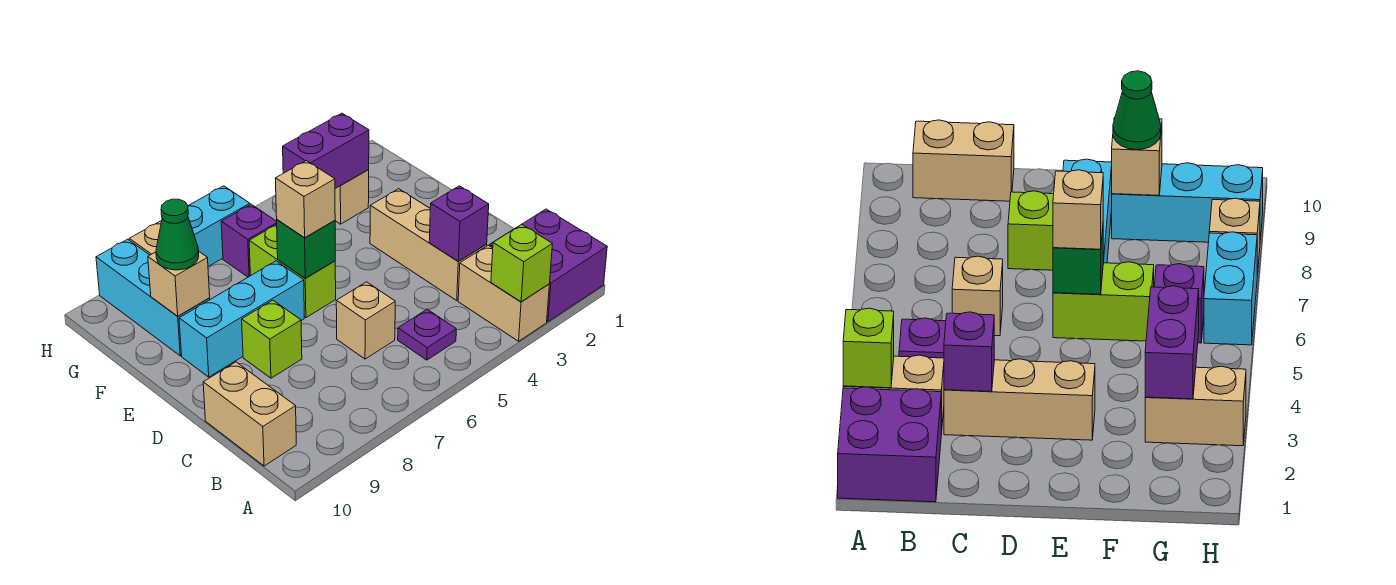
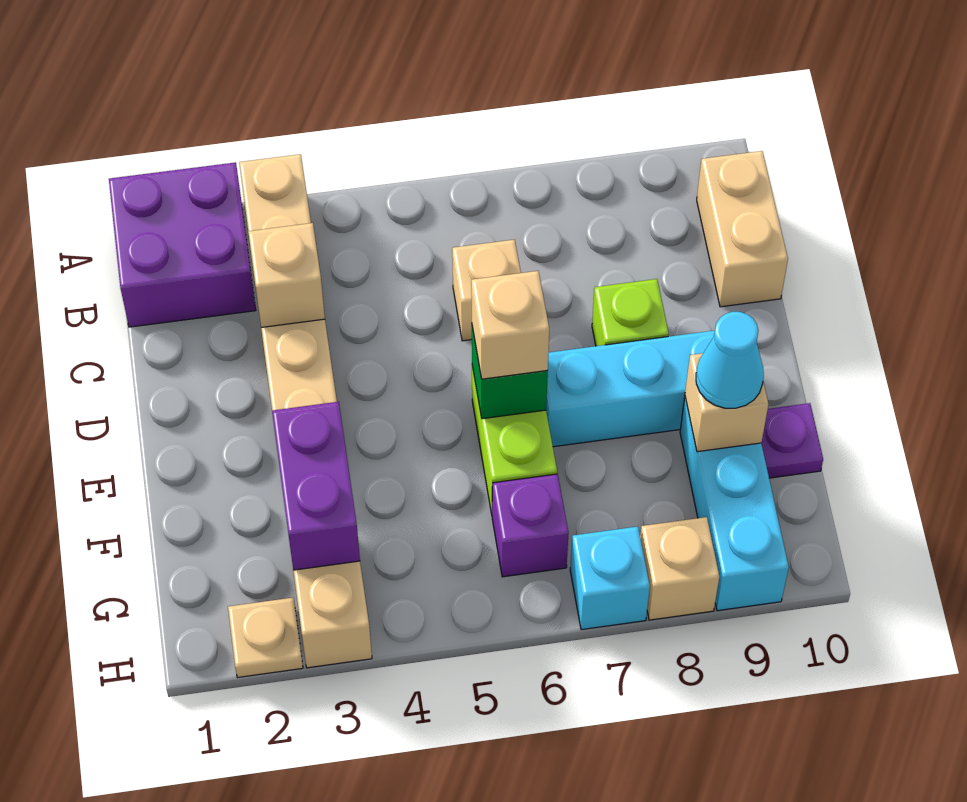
lime 1x1 brick [491,225,552,302] -> none
purple 1x1 plate [398,309,456,360] -> purple 1x1 plate moved to [761,403,823,478]
purple 1x1 brick [429,186,489,261] -> tan 1x1 brick [248,223,325,328]
green 1x1 cone [156,199,199,270] -> cyan 1x1 cone [696,312,764,408]
purple 1x2 brick [283,113,369,188] -> purple 1x2 brick turned to [272,402,360,570]
none -> tan 1x1 plate [228,598,303,678]
cyan 1x2 brick [188,186,250,267] -> cyan 1x1 brick [570,527,650,630]

